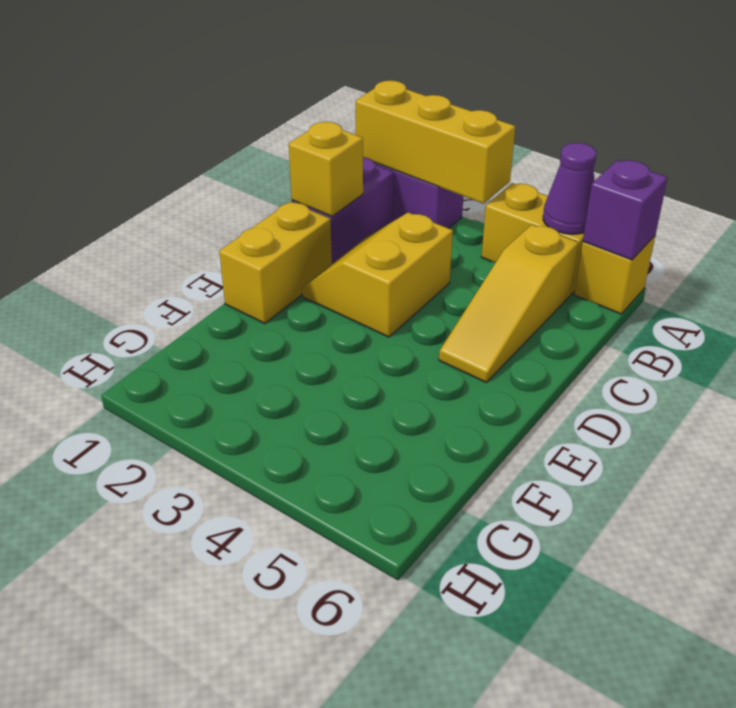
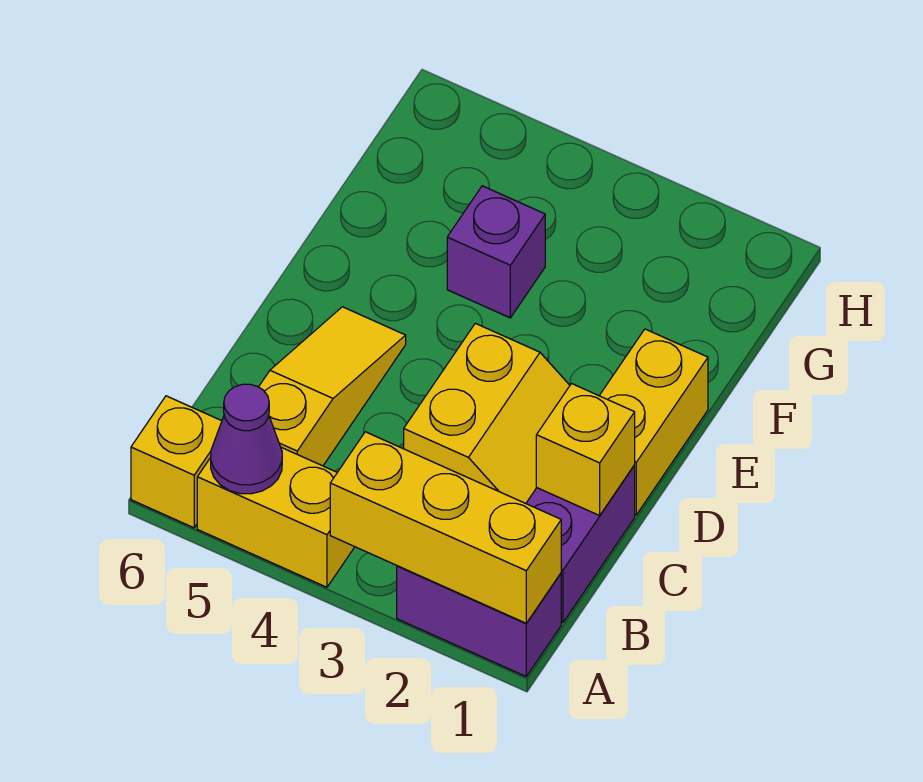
purple 1x1 brick [583,160,668,260] -> purple 1x1 brick moved to [447,186,545,318]

